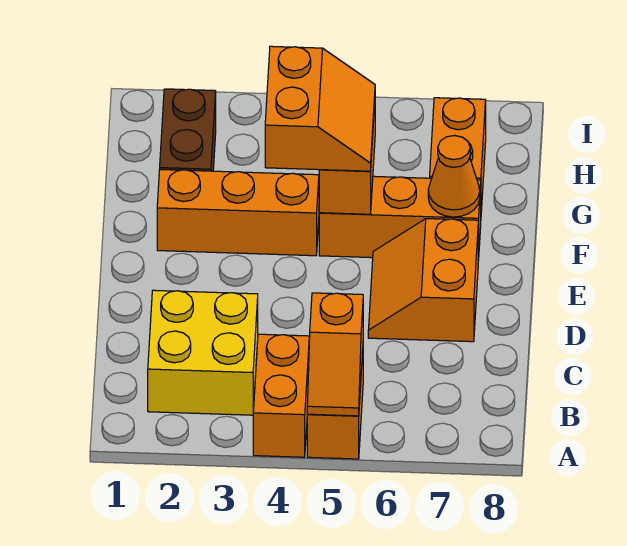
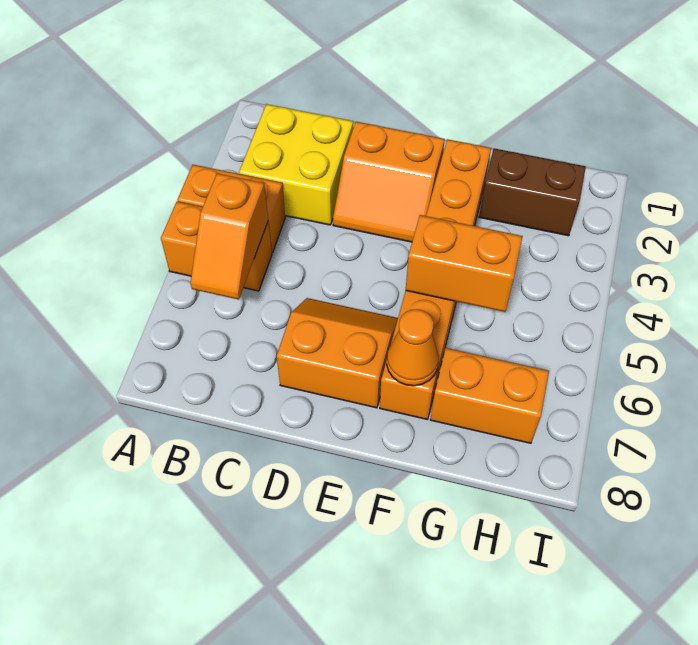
orange 1x2 slope [307,293,363,416] -> orange 1x2 slope turned to [190,173,268,299]
orange 2x2 slope [265,46,375,171] -> orange 2x2 slope moved to [333,122,445,242]

